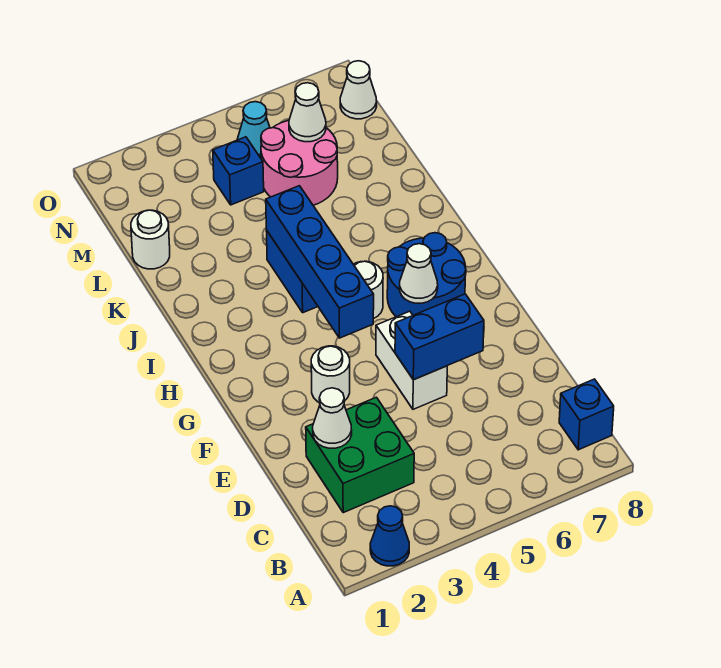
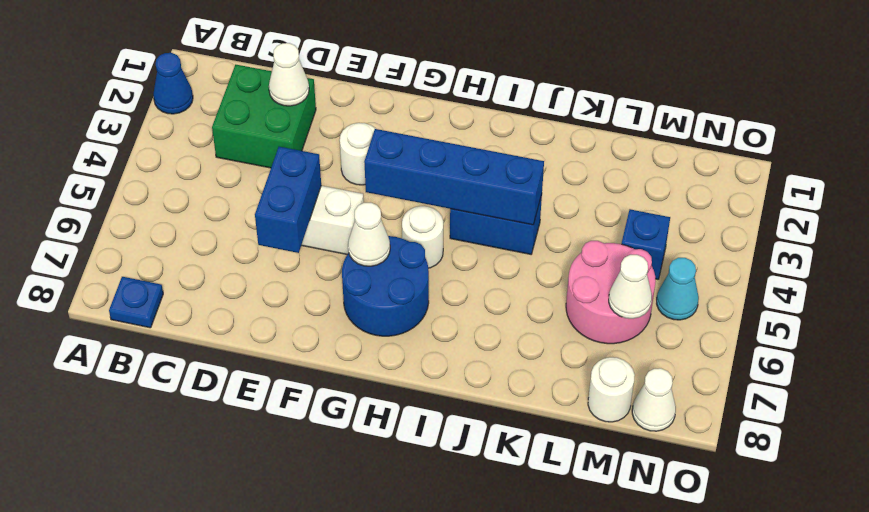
blue 1x1 brick [559,379,614,450] -> blue 1x1 plate [109,277,163,328]
white 1x1 round brick [131,210,170,269] -> white 1x1 round brick moved to [588,357,635,422]

